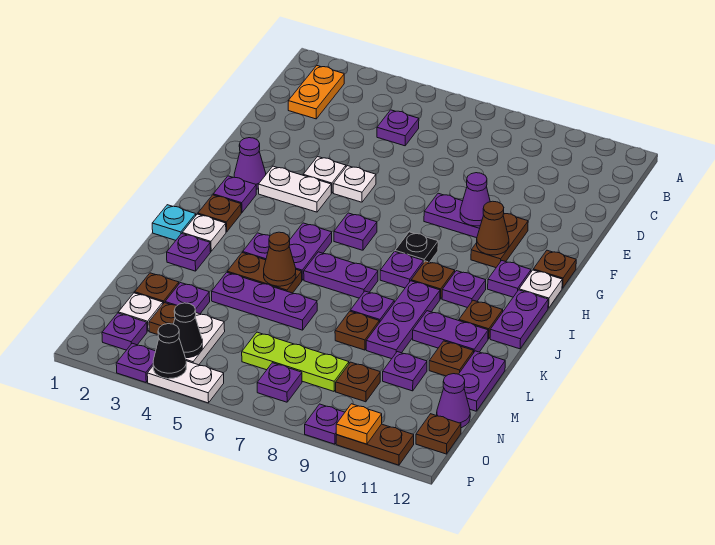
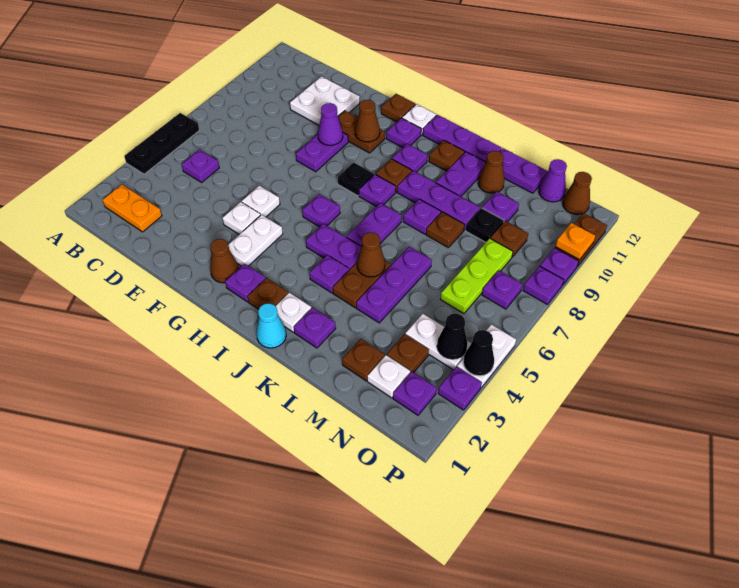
none -> black 1x3 plate [124,113,199,174]
none -> white 2x2 plate [290,76,360,125]
purple 1x1 cone [234,138,266,189] -> brown 1x1 cone [210,239,239,283]
purple 1x2 plate [490,290,548,349] -> purple 1x3 plate [423,115,502,162]
cyan 1x1 plate [152,205,196,240] -> cyan 1x1 cone [256,303,286,348]
brown 1x1 plate [429,341,474,376] -> brown 1x1 cone [478,151,505,193]
purple 1x1 plate [165,283,210,314] -> purple 1x1 plate moved to [523,266,564,305]
none -> black 1x1 plate [466,208,504,242]
brown 1x1 plate [416,414,461,454] -> brown 1x1 cone [563,172,592,215]

